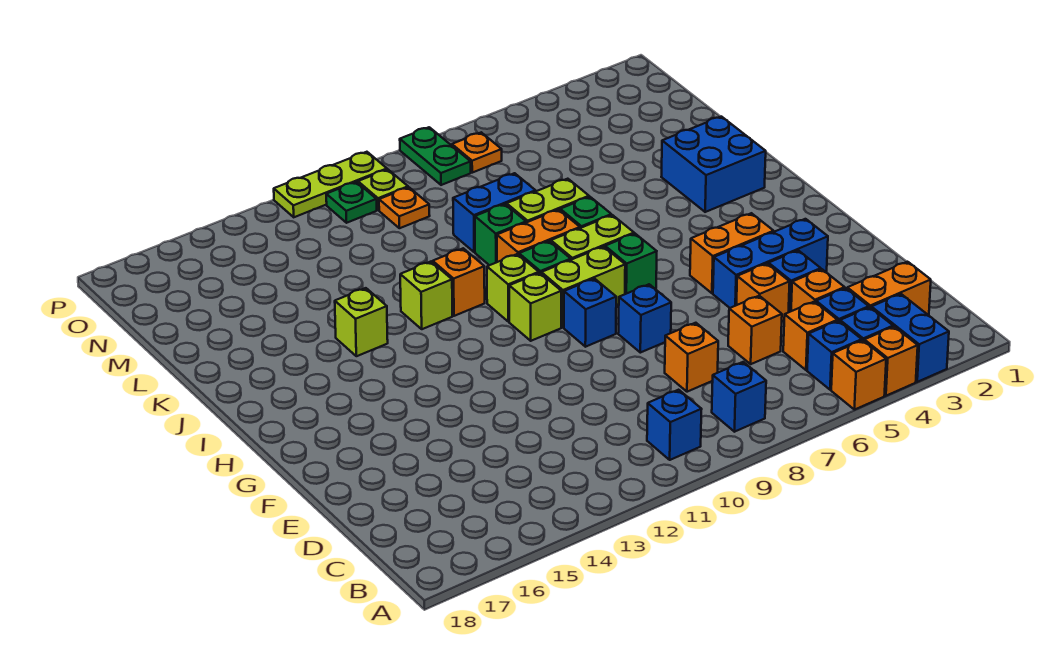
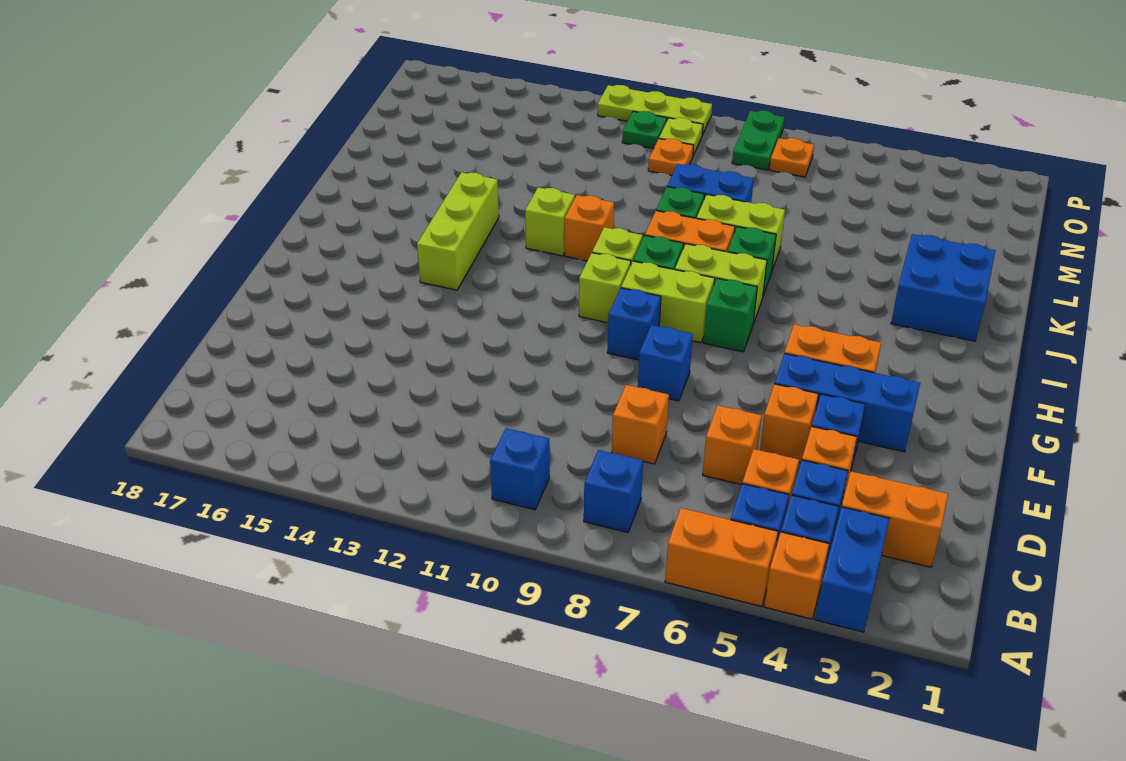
orange 1x1 brick [831,340,886,410] -> orange 1x2 brick [665,508,778,606]
lime 1x1 brick [335,288,388,356] -> lime 1x3 brick [417,172,499,290]

